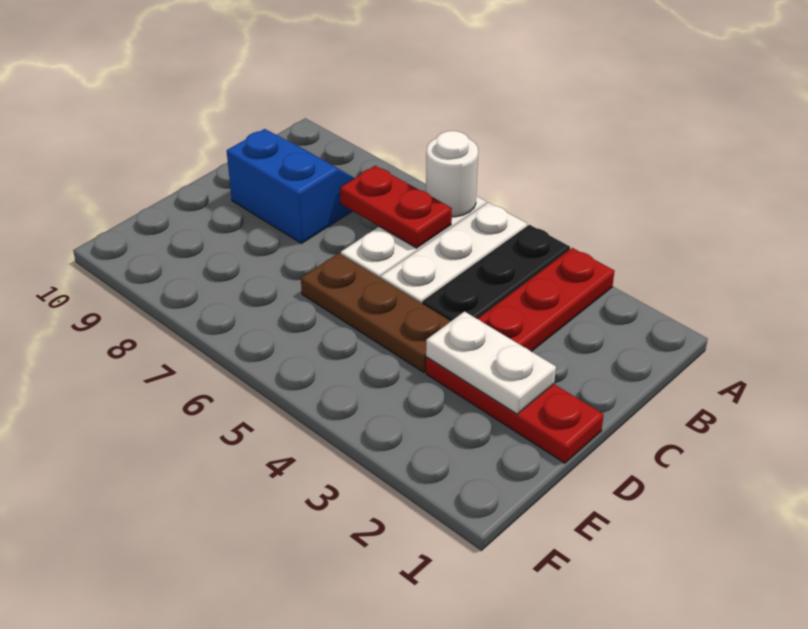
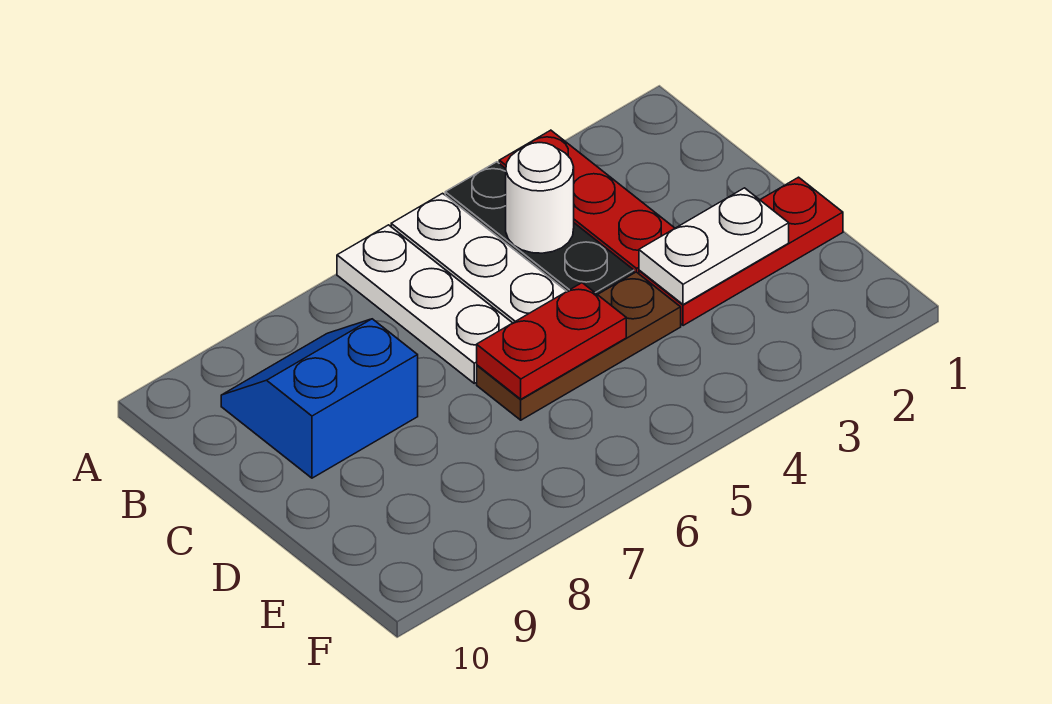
white 1x1 round brick [426,131,478,217] -> white 1x1 round brick moved to [506,143,574,253]
red 1x2 plate [340,166,452,248] -> red 1x2 plate moved to [477,283,626,399]

